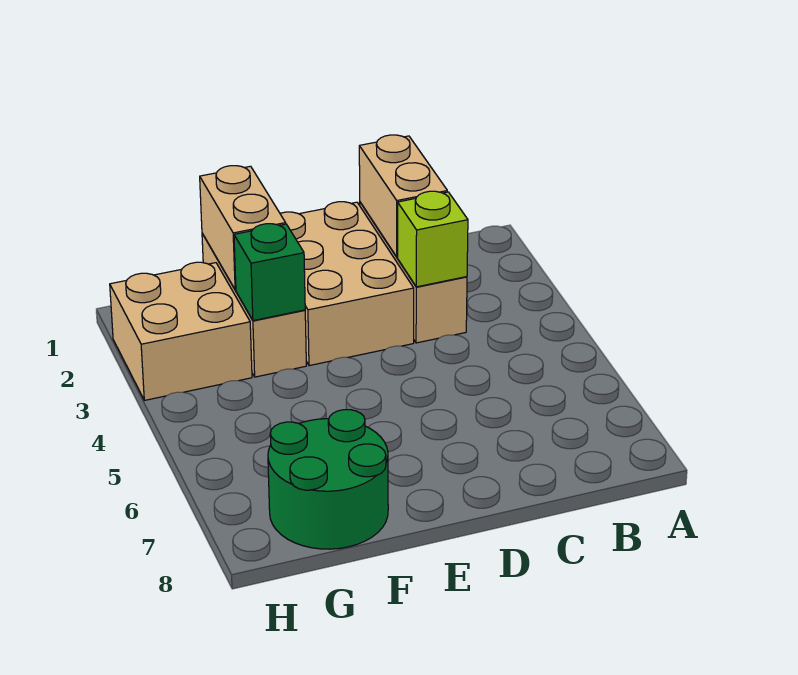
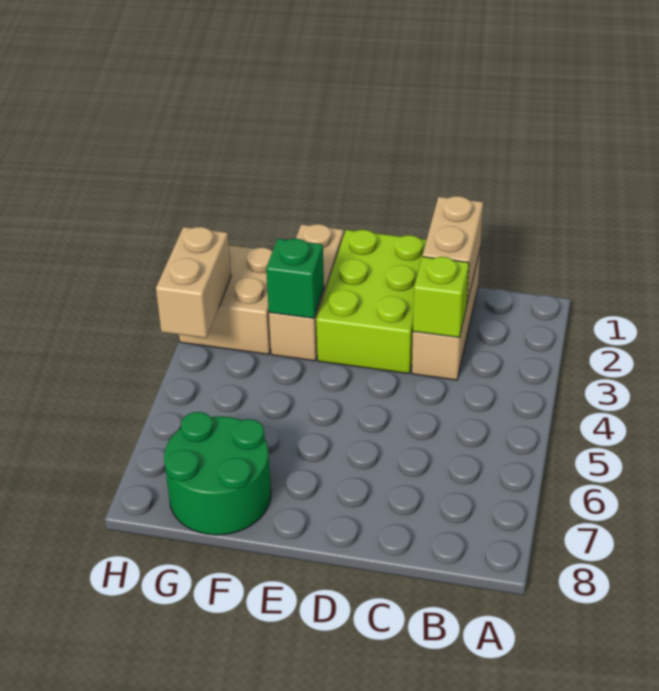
tan 2x3 brick [280,202,414,366] -> lime 2x3 brick [316,230,426,374]
tan 1x2 brick [200,166,286,290] -> tan 1x2 brick moved to [156,227,231,338]

